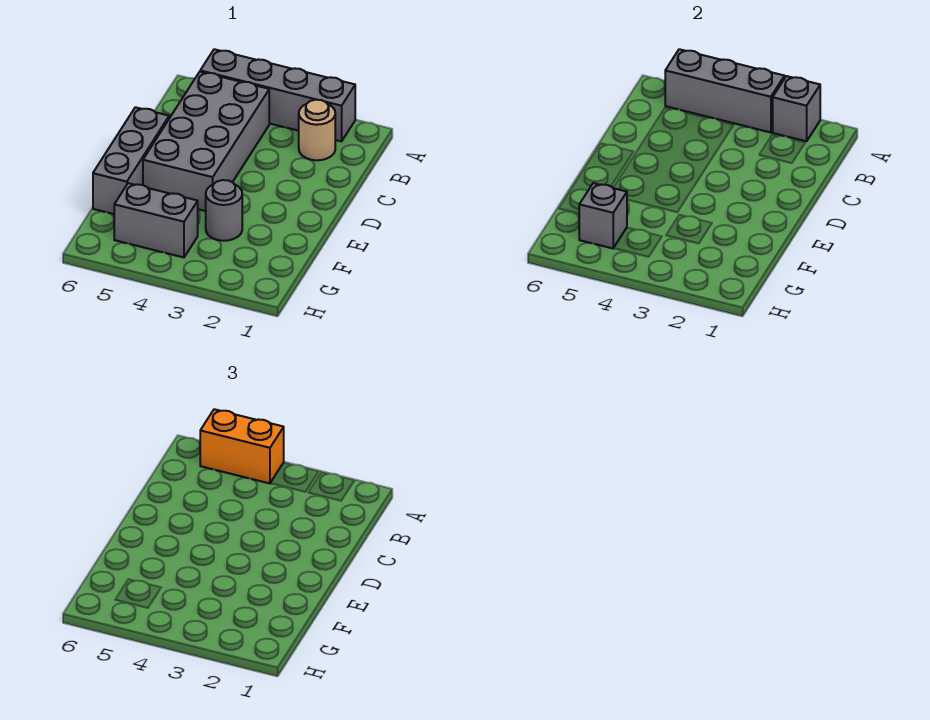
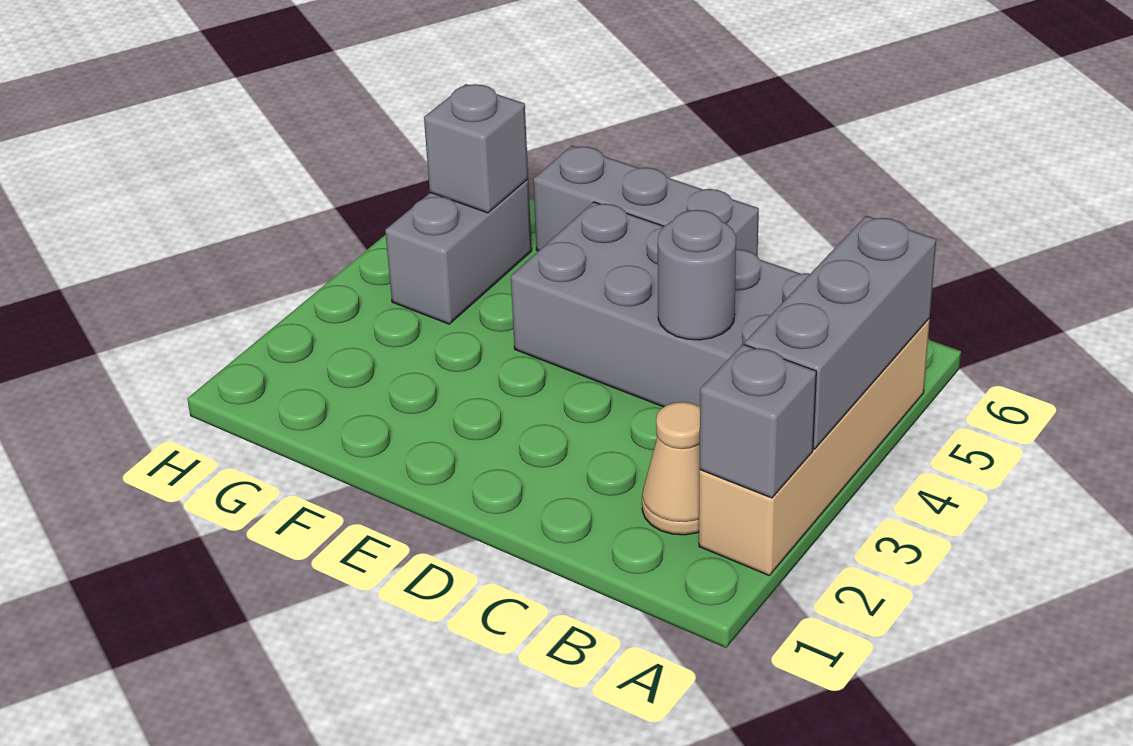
grey 1x4 brick [200,49,355,141] -> tan 1x4 brick [699,318,930,575]
orange 1x2 brick [200,409,284,483] -> none
tan 1x1 round brick [299,100,335,160] -> tan 1x1 cone [642,402,700,535]
grey 1x1 round brick [206,180,242,241] -> grey 1x1 round brick moved to [658,210,736,340]

